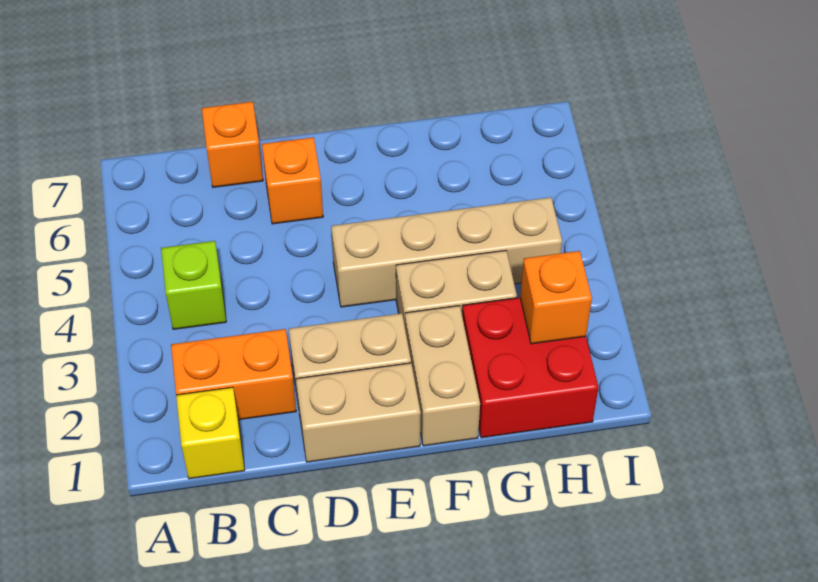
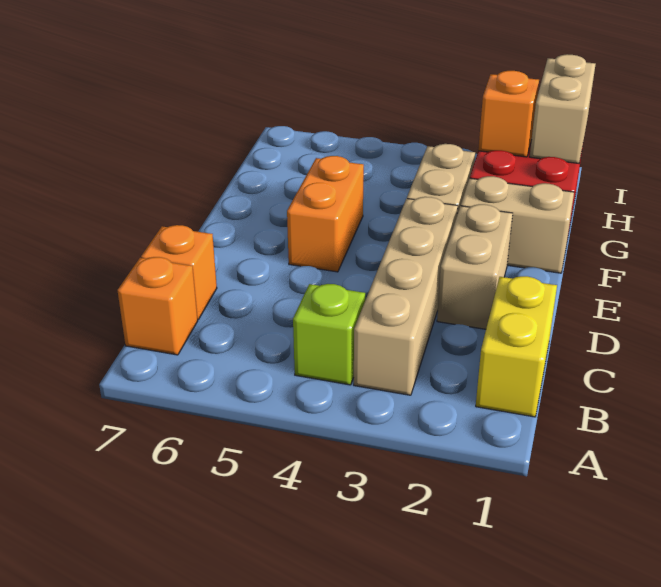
yellow 1x1 brick [176,387,245,479] -> yellow 1x2 brick [476,276,557,417]
orange 1x2 brick [171,329,296,420] -> orange 1x2 brick moved to [287,156,364,272]
tan 1x2 brick [296,363,421,462] -> tan 1x2 brick moved to [530,54,595,163]
orange 1x1 brick [262,137,323,224] -> orange 1x1 brick moved to [117,257,198,355]
tan 1x4 brick [331,197,562,307] -> tan 1x4 brick moved to [354,197,458,395]

